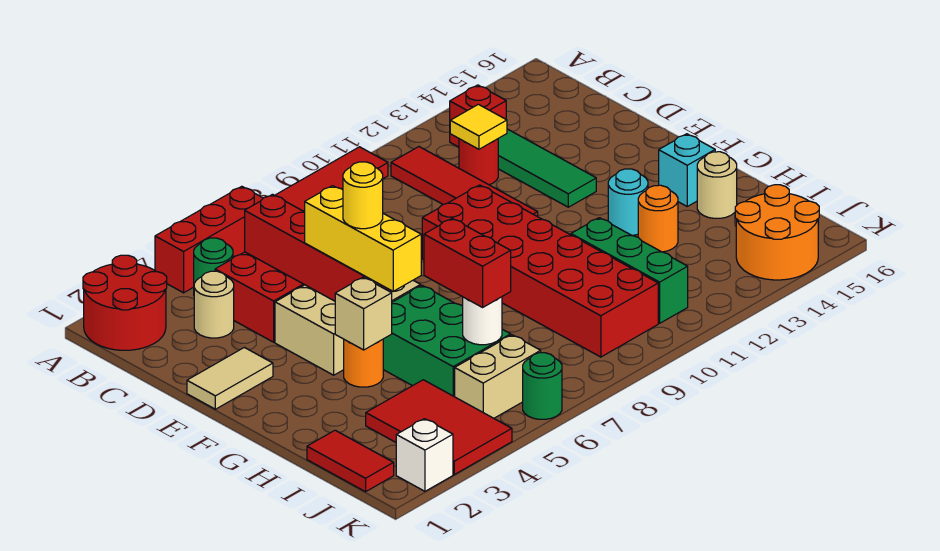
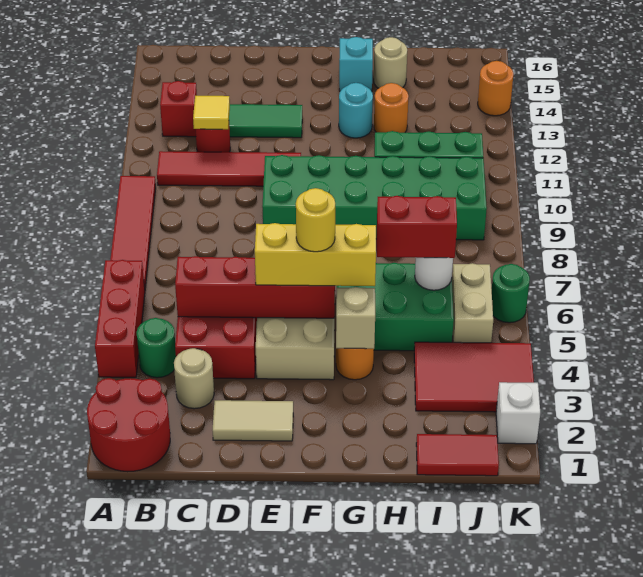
tan 1x2 tile [187,347,273,409] -> tan 1x2 tile turned to [213,400,293,441]
red 2x6 brick [422,185,658,357] -> green 2x6 brick [262,155,487,240]
orange 2x2 round brick [735,185,819,280] -> orange 1x1 round brick [478,61,514,116]

